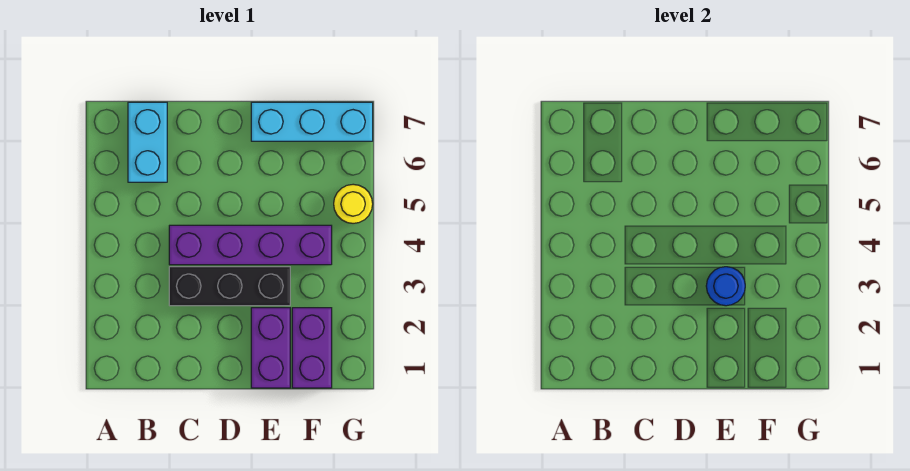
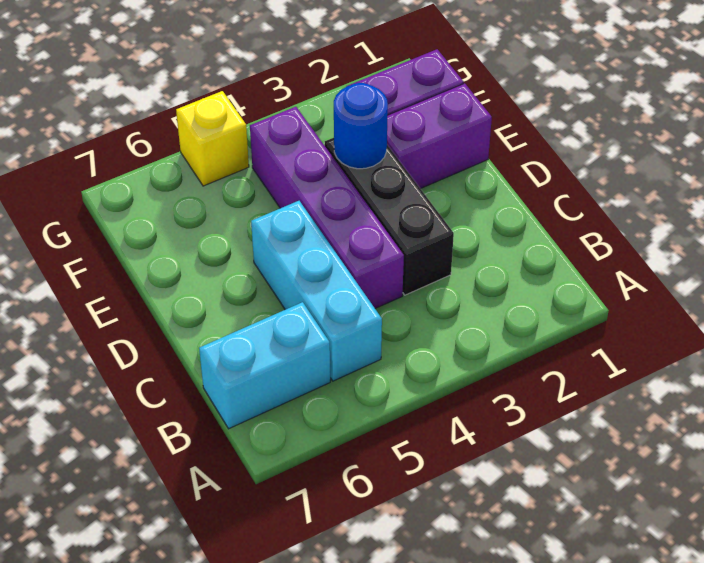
cyan 1x3 brick [251,102,373,141] -> cyan 1x3 brick moved to [251,201,382,381]
yellow 1x1 round brick [334,184,373,223] -> yellow 1x1 brick [176,91,249,186]

